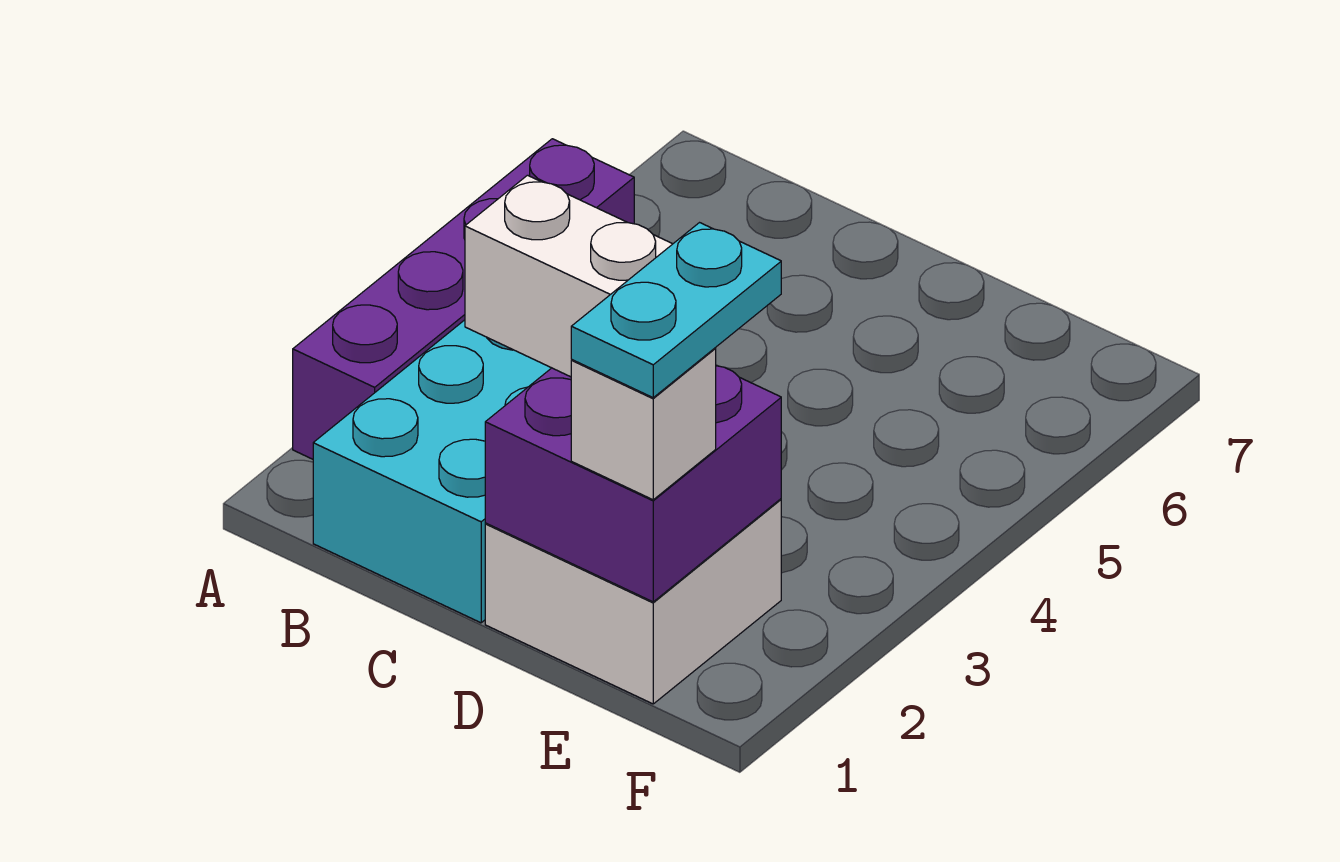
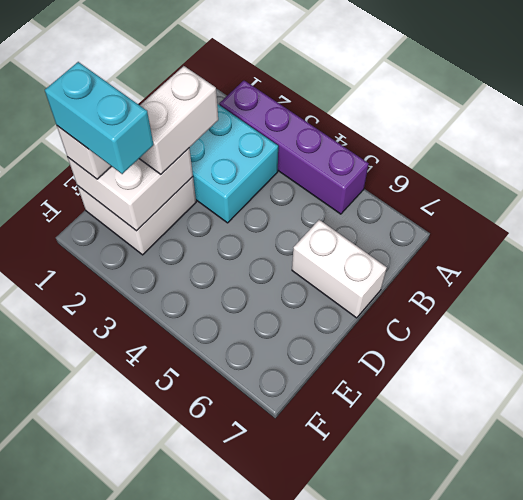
none -> white 1x2 brick [292,220,387,318]
purple 2x2 brick [485,366,781,602] -> white 2x2 brick [68,148,193,231]
cyan 1x2 plate [571,223,781,398] -> cyan 1x2 brick [45,62,153,174]

